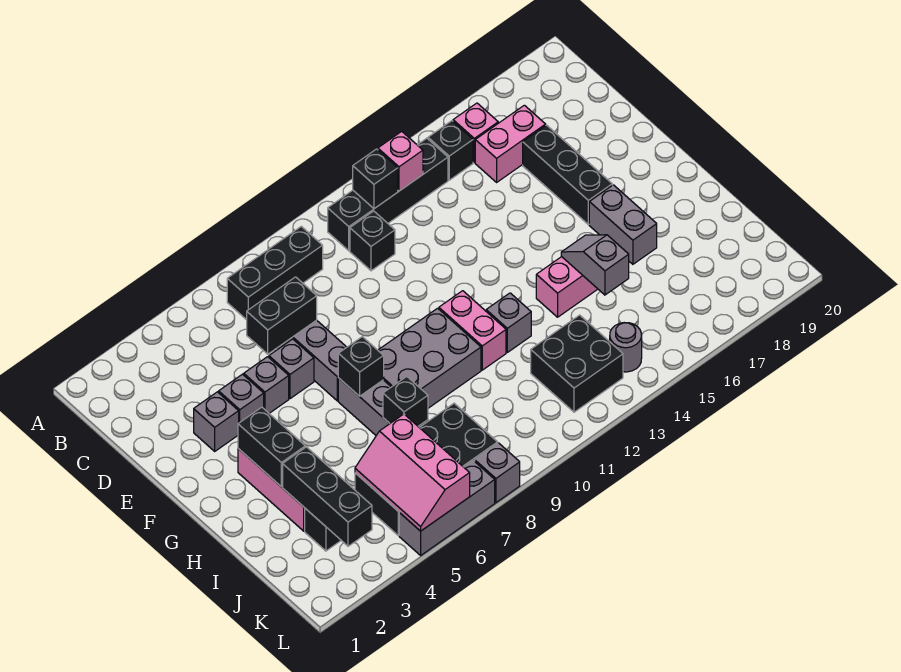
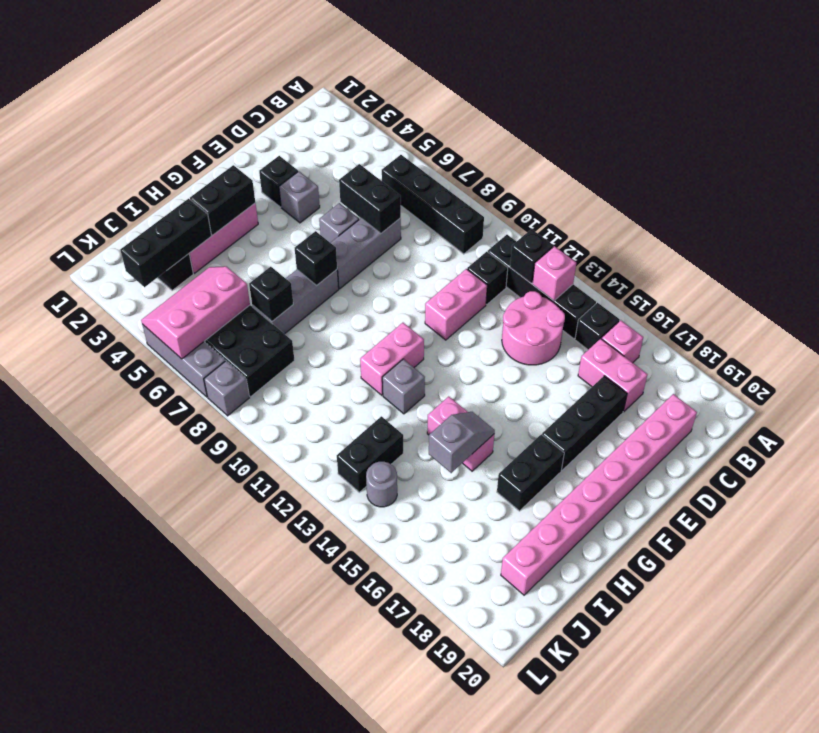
black 1x3 brick [227,226,323,320] -> black 1x4 brick [382,155,484,254]
none -> pink 2x2 round brick [502,291,565,365]
none -> pink 1x8 brick [501,394,697,595]
none -> pink 1x2 brick [425,269,487,340]
grey 1x1 brick [194,392,239,451] -> black 1x1 brick [259,156,298,207]
grey 1x1 brick [244,357,289,413] -> none
grey 2x3 brick [378,308,481,408] -> none
grey 1x2 brick [589,185,657,264] -> black 1x2 brick [497,434,564,511]
black 2x2 brick [531,315,623,412] -> black 1x2 brick [337,416,403,492]

